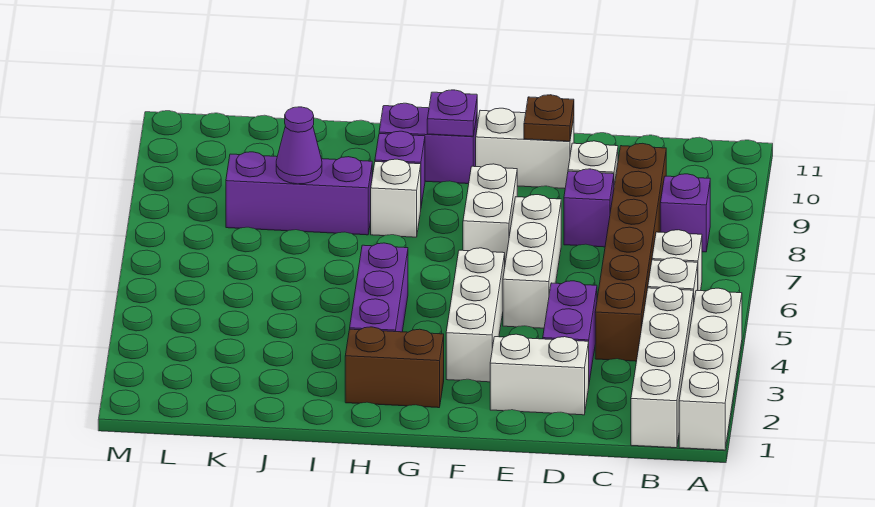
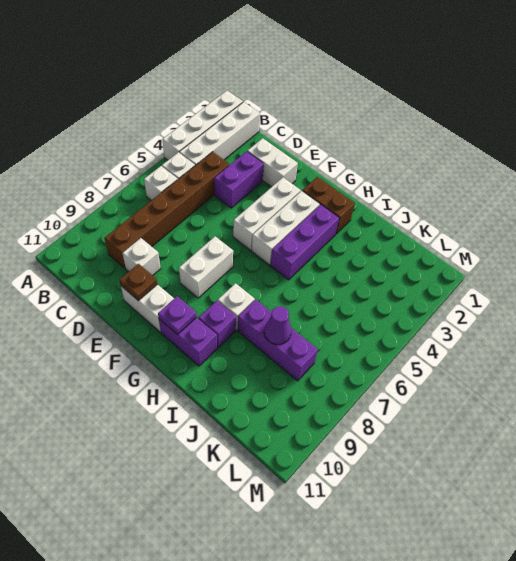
purple 1x1 brick [660,174,710,252] -> none
purple 1x1 brick [564,169,614,247] -> none
white 1x3 brick [503,195,561,328] -> white 1x3 brick moved to [252,191,320,265]

